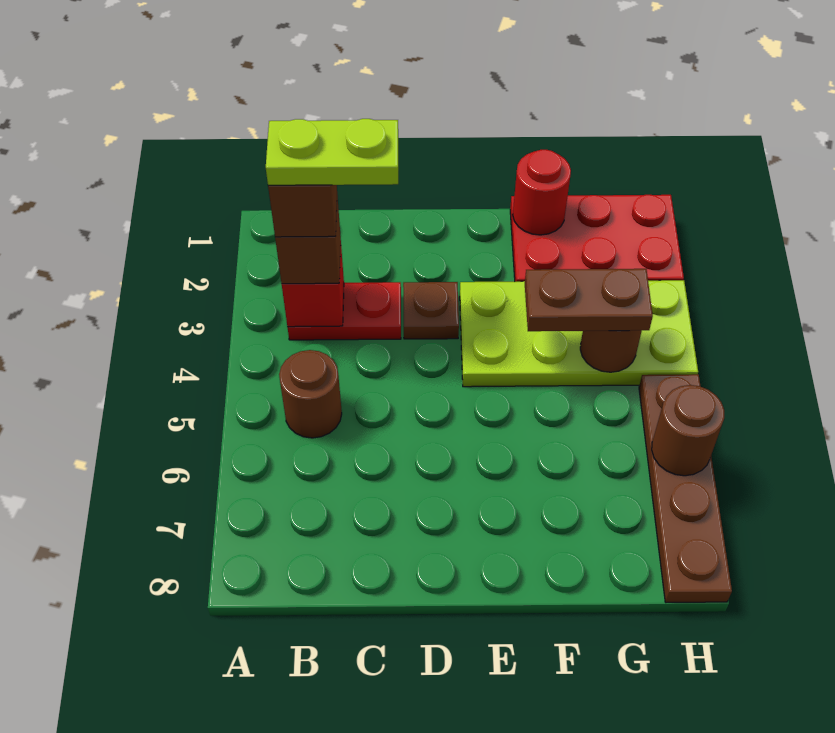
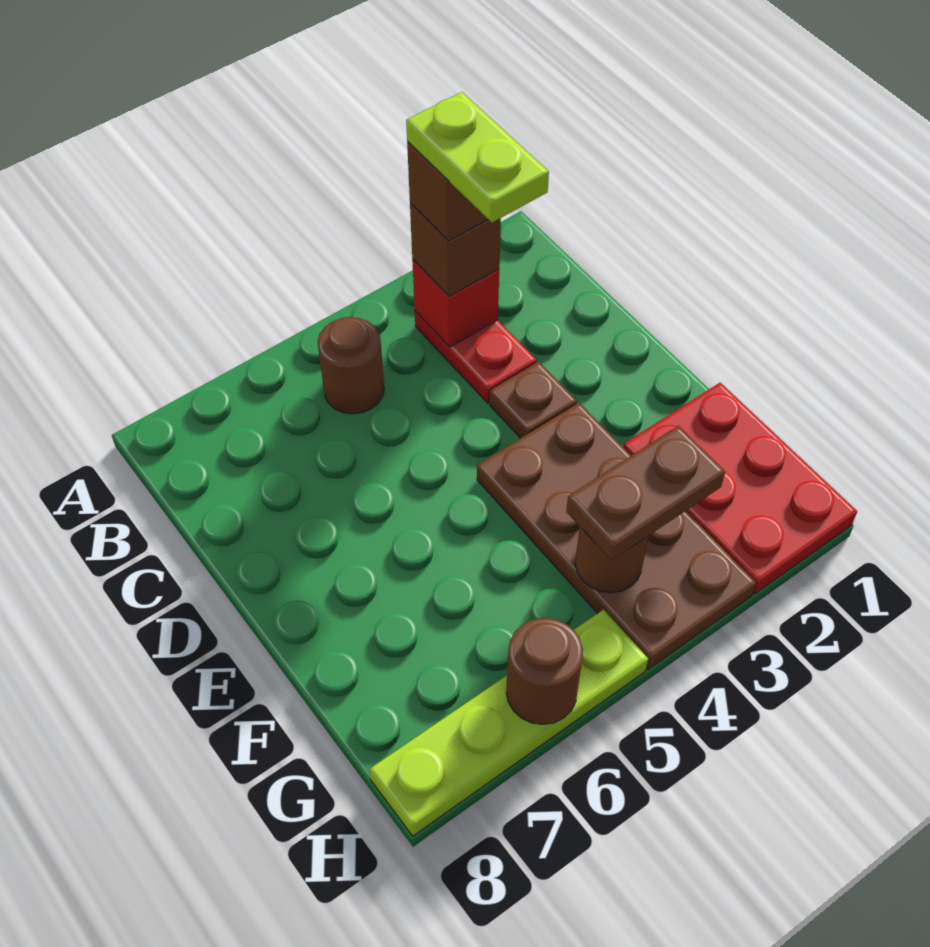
lime 2x4 plate [460,280,698,387] -> brown 2x4 plate [477,403,756,669]
red 1x1 round brick [513,150,571,235] -> none
brown 1x2 plate [525,269,653,331] -> brown 1x2 plate turned to [566,426,725,560]
brown 1x4 plate [639,374,732,603] -> lime 1x4 plate [369,609,648,836]

